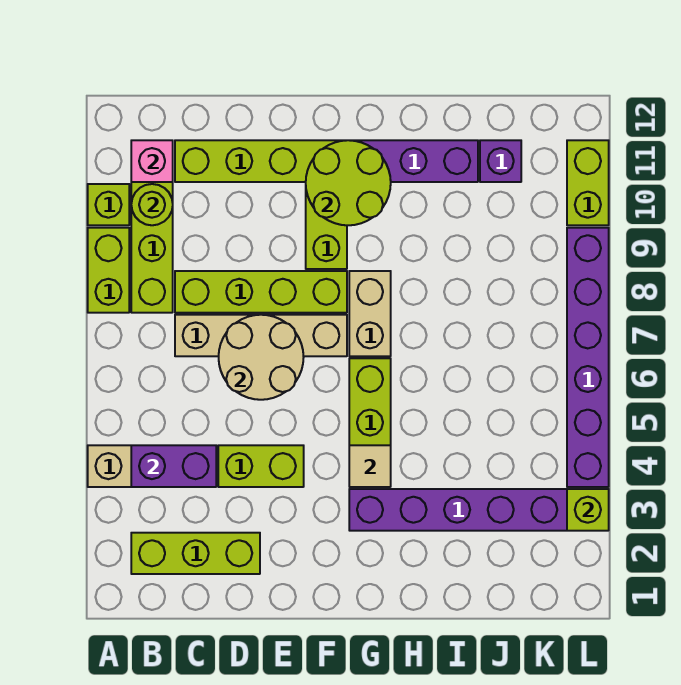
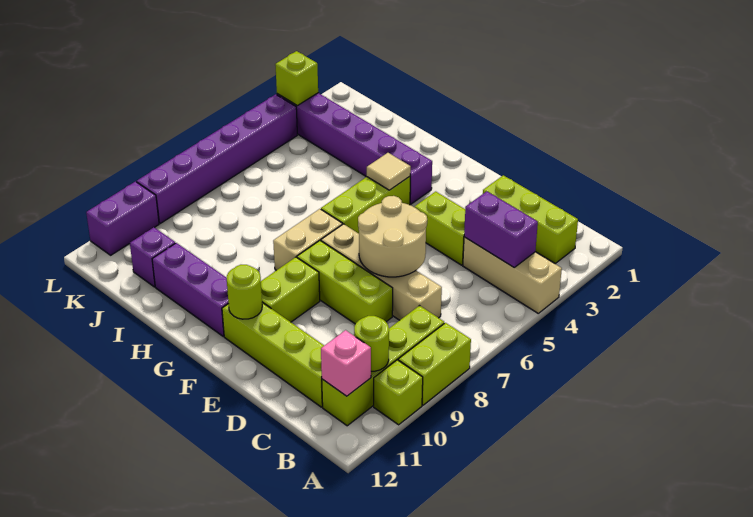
lime 1x4 brick [175,271,347,313] -> lime 1x3 brick [297,241,393,324]
lime 2x2 round brick [306,140,391,225] -> lime 1x1 round brick [227,265,262,319]
lime 1x2 brick [567,140,609,225] -> purple 1x2 brick [86,182,159,255]

